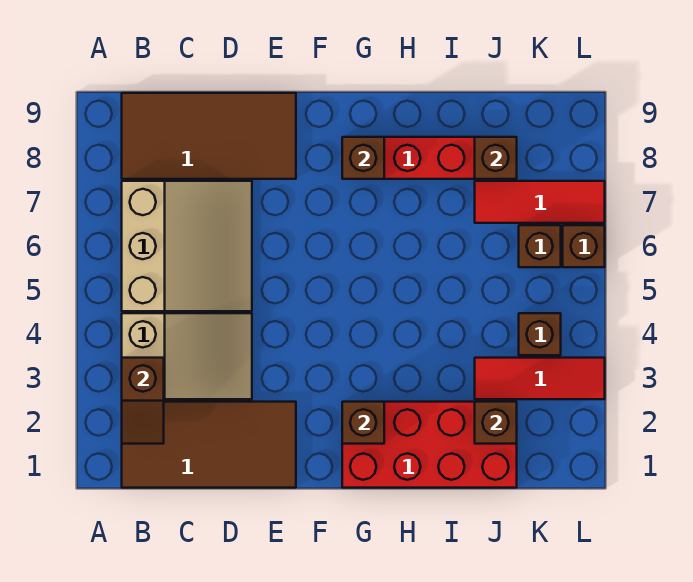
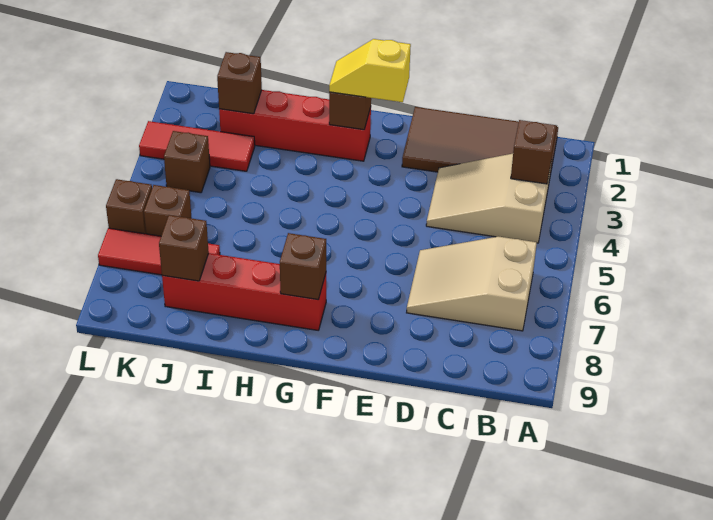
tan 3x3 slope [122,181,252,311] -> tan 2x3 slope [407,237,537,331]
brown 2x4 tile [122,93,296,179] -> none
none -> yellow 1x2 slope [329,39,411,102]
red 2x4 brick [342,402,517,488] -> red 1x4 brick [219,90,371,161]

